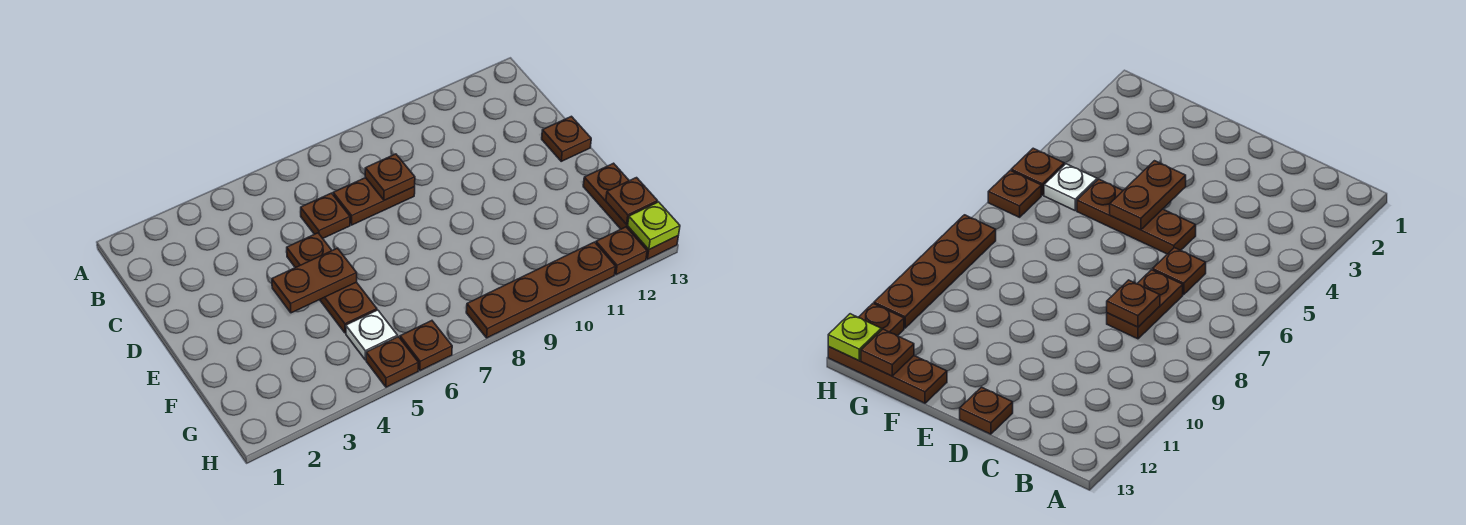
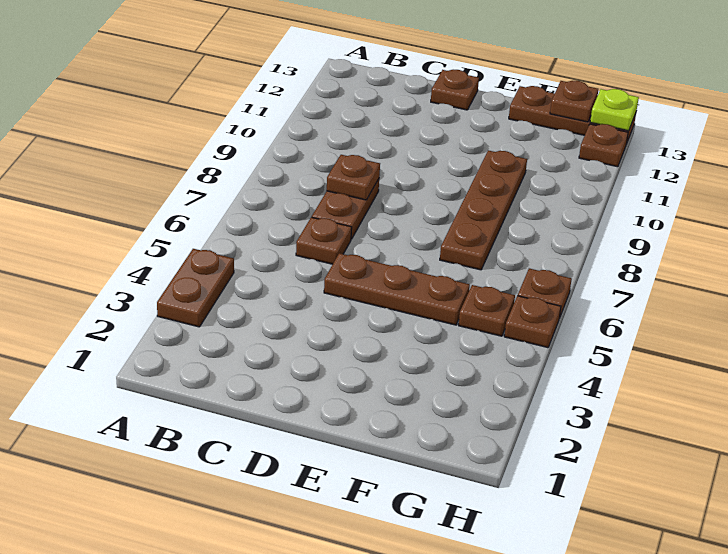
brown 1x2 plate [272,248,357,313] -> brown 1x2 plate moved to [157,249,234,327]
white 1x1 plate [346,310,398,360] -> brown 1x1 plate [458,285,515,336]
brown 1x4 plate [466,242,616,338] -> brown 1x4 plate moved to [440,150,527,270]

